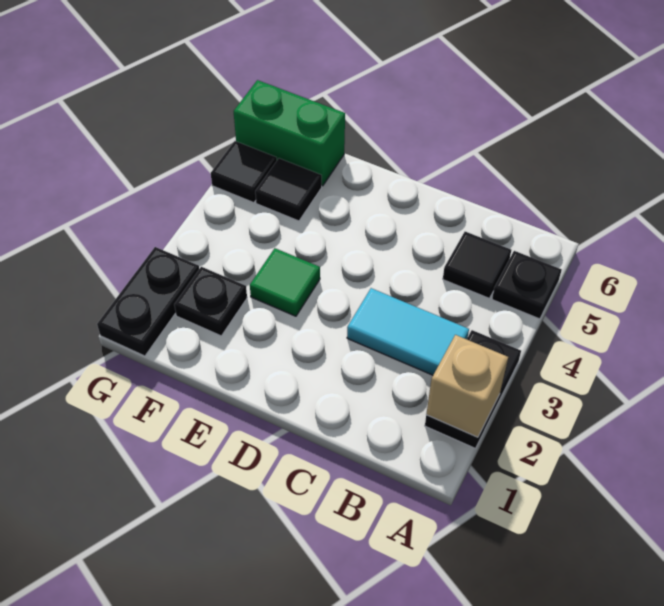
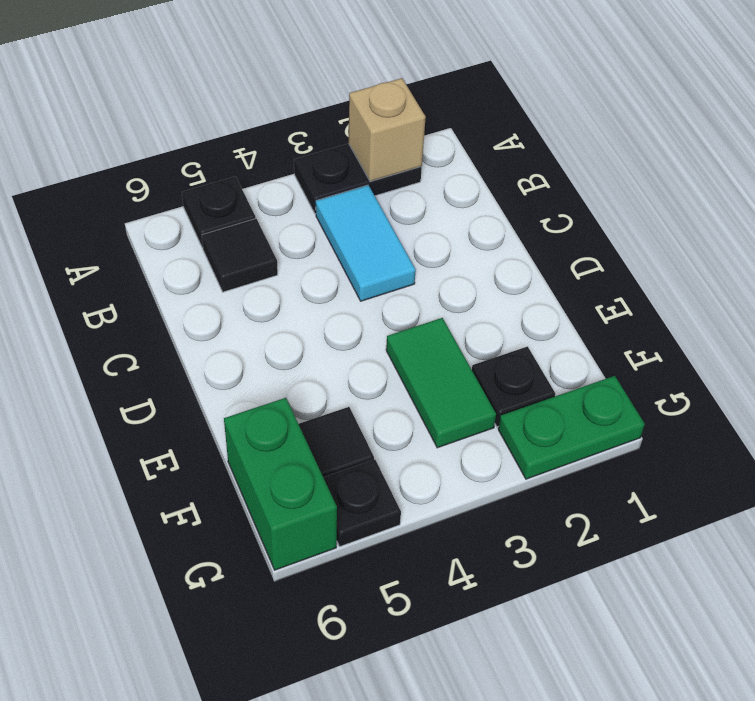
green 1x1 tile [250,248,320,316] -> green 1x2 tile [386,318,496,448]
black 1x2 plate [97,247,199,356] -> green 1x2 plate [498,376,645,479]
black 1x1 tile [211,141,277,203] -> black 1x1 plate [323,459,401,546]

